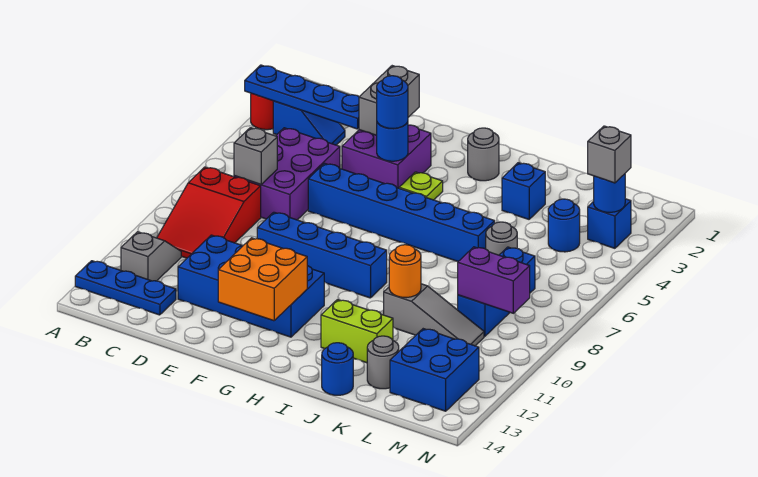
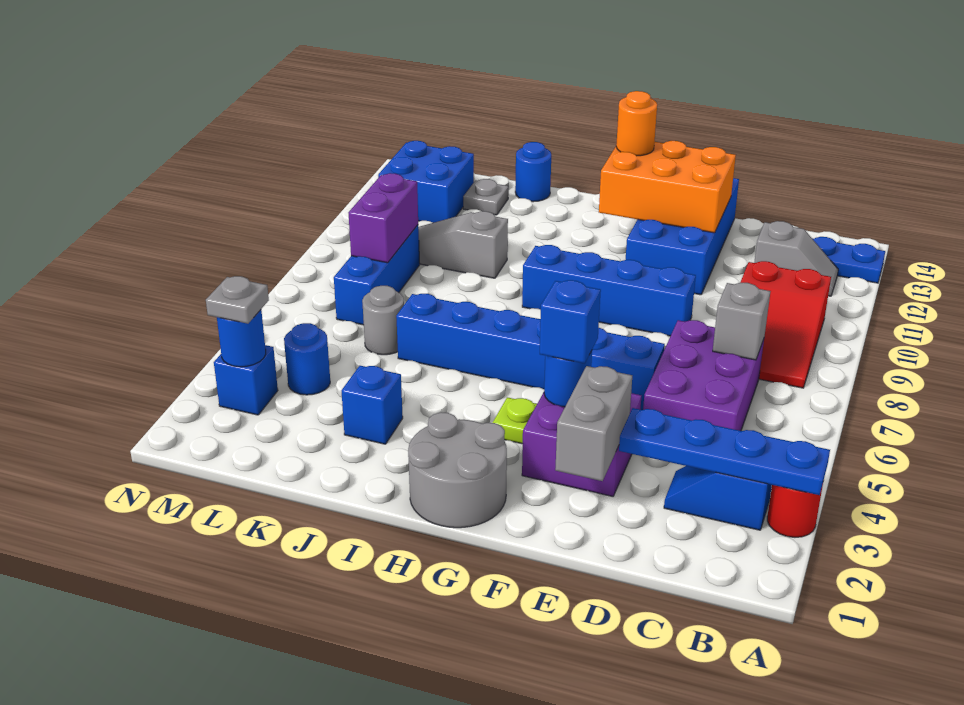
red 2x3 slope [157,167,261,258] -> red 2x3 slope turned to [740,261,831,388]
grey 1x2 slope [121,232,181,281] -> grey 1x2 slope turned to [754,221,838,296]
blue 2x4 brick [178,235,324,337] -> blue 2x4 brick turned to [626,178,739,295]
blue 1x1 round brick [377,76,408,129] -> blue 1x1 brick [540,280,601,363]
orange 2x2 brick [218,238,307,321] -> orange 2x3 brick [599,141,736,233]
grey 1x1 round brick [468,128,499,181] -> grey 2x2 round brick [408,412,507,528]
lime 1x2 brick [321,300,393,363] -> none
orange 1x1 round brick [389,245,421,298] -> orange 1x1 round brick moved to [616,91,657,156]
grey 1x1 round brick [367,336,399,389] -> grey 1x1 plate [463,179,509,215]
purple 1x2 brick [458,247,530,313] -> purple 1x2 brick turned to [348,173,418,263]
grey 1x1 brick [588,126,631,183] -> grey 1x1 plate [206,276,269,324]

